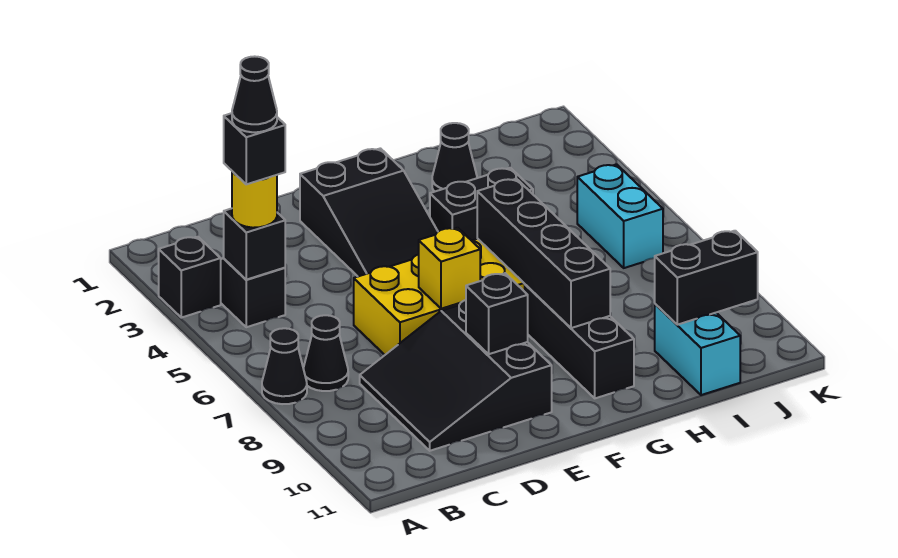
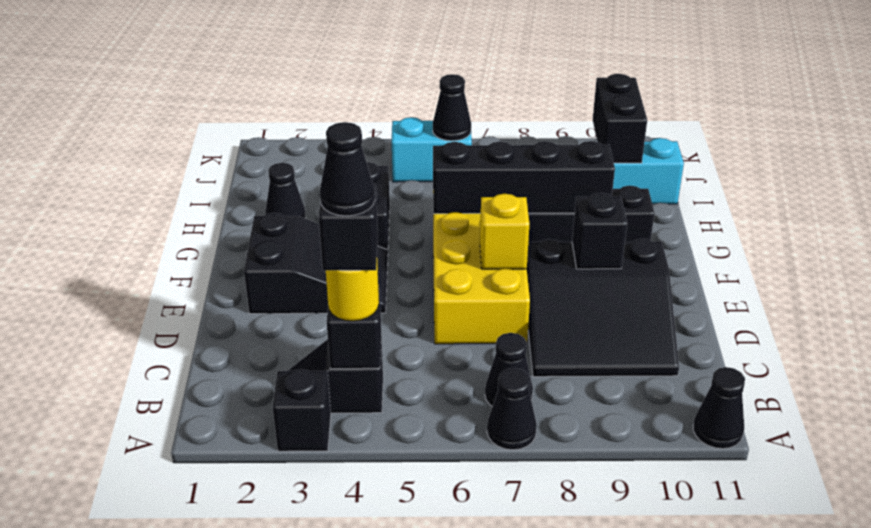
none -> black 1x1 cone [693,367,745,449]
none -> black 1x1 cone [433,74,471,141]

